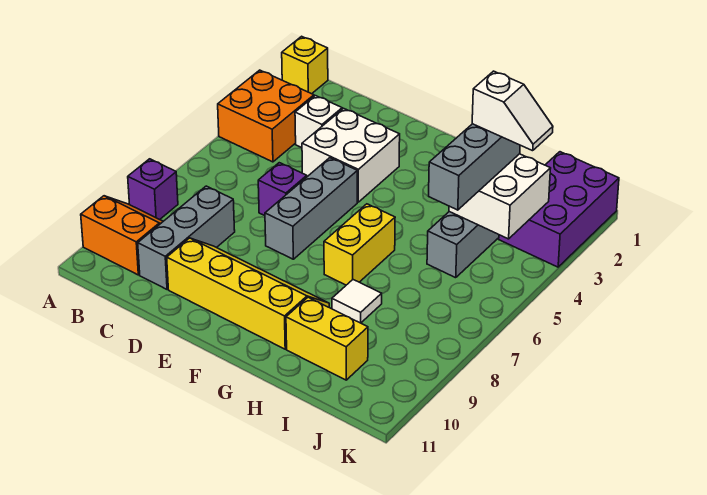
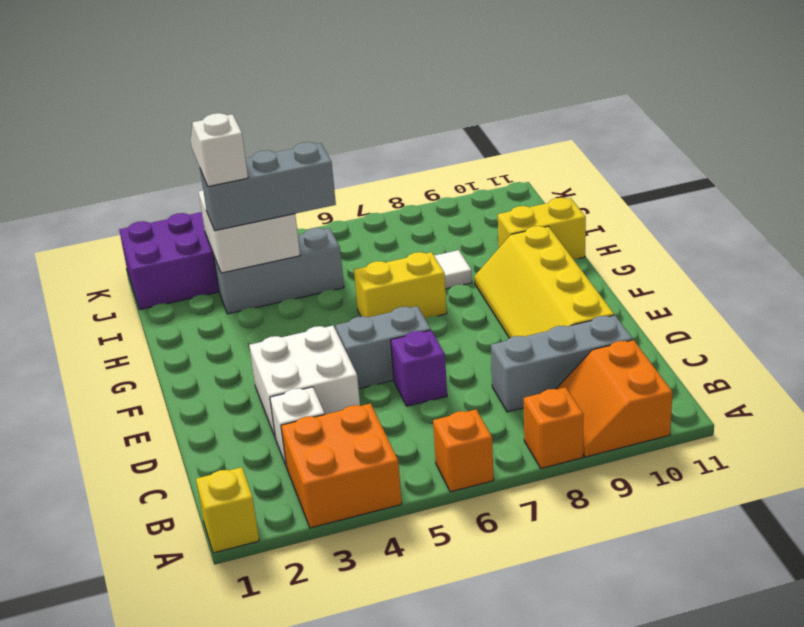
none -> orange 1x1 brick [433,410,494,492]
purple 1x1 brick [128,159,178,220] -> orange 1x1 brick [524,387,584,468]
grey 1x3 brick [265,158,357,259] -> grey 1x2 brick [336,306,431,389]
yellow 1x2 brick [286,297,368,380] -> yellow 1x2 brick turned to [498,198,586,259]

